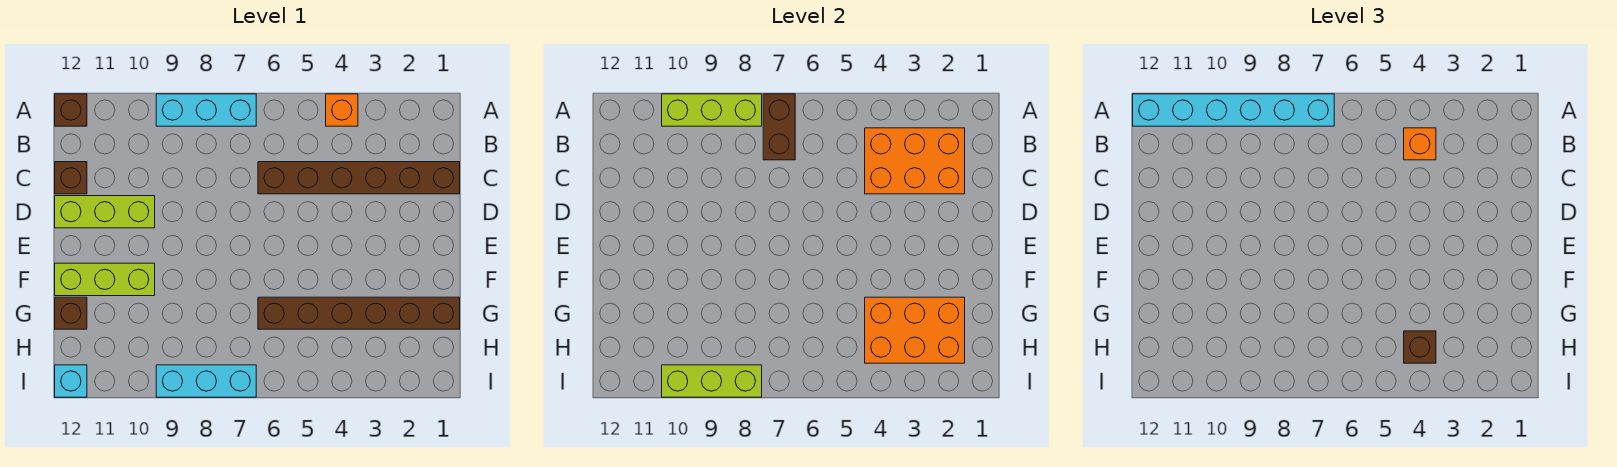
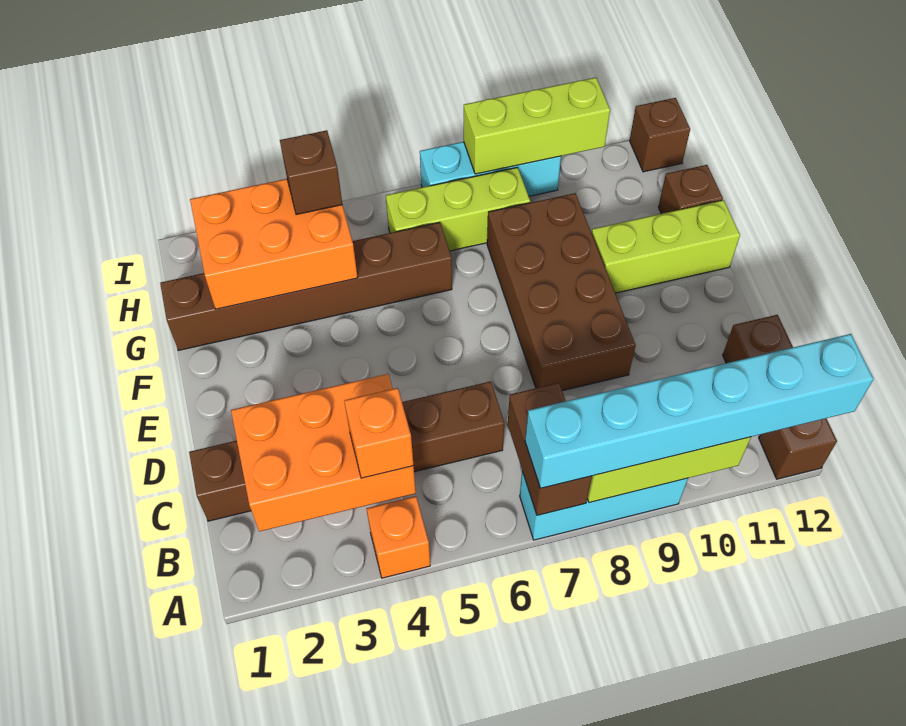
none -> brown 2x4 brick [487,193,636,391]
lime 1x3 brick [55,196,155,228] -> lime 1x3 brick moved to [386,167,530,251]
cyan 1x1 brick [55,365,87,397] -> brown 1x1 brick [630,98,690,172]

